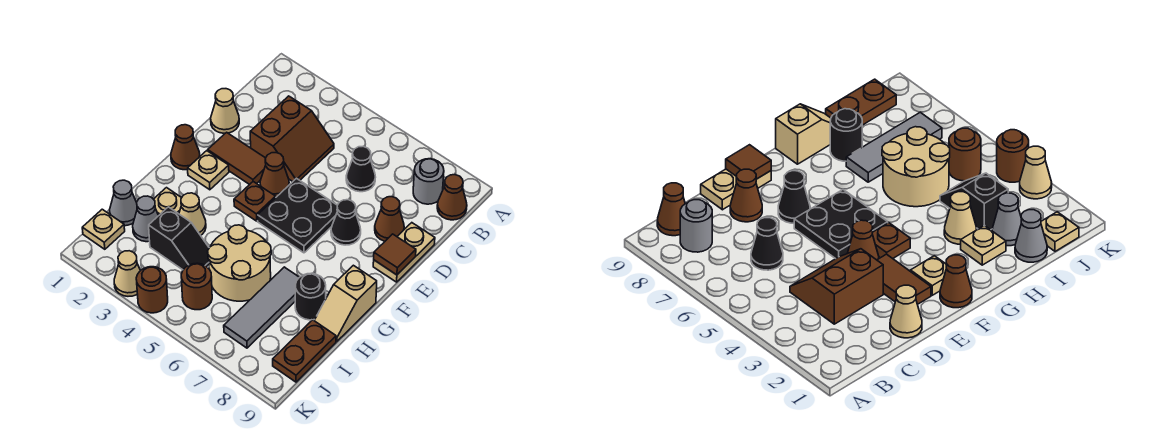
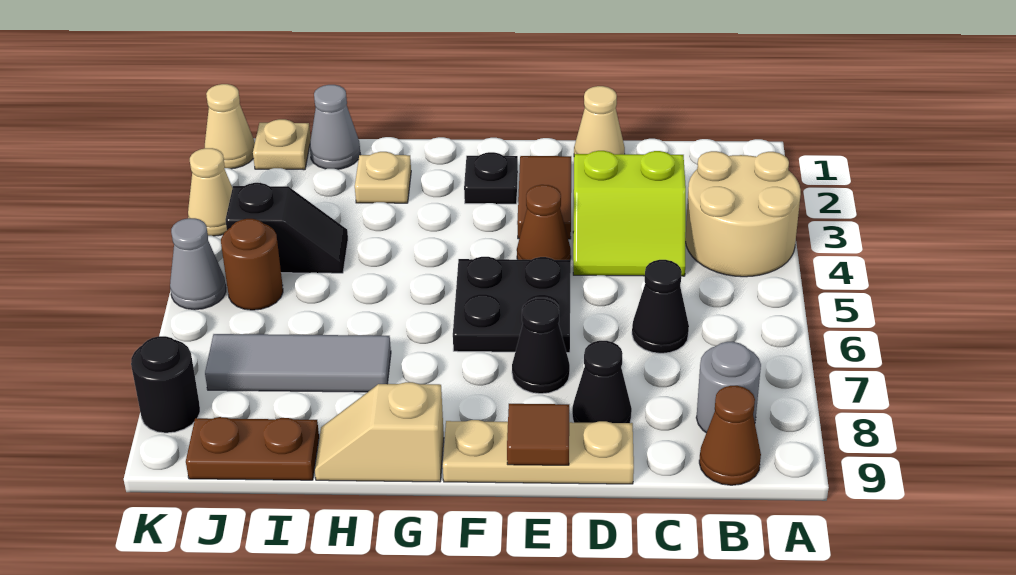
brown 2x2 slope [250,96,334,182] -> lime 2x2 slope [573,151,686,276]
brown 1x1 cone [375,197,404,241] -> black 1x1 cone [572,341,632,423]
tan 1x2 plate [373,223,435,282] -> tan 1x3 plate [443,420,634,484]
brown 1x1 cone [171,125,200,170] -> none
tan 1x1 plate [188,151,229,190] -> black 1x1 plate [464,152,518,204]
brown 1x1 plate [234,182,276,221] -> none
tan 1x1 cone [179,193,206,235] -> tan 1x1 cone moved to [205,84,255,169]
tan 2x2 round brick [208,225,271,301] -> tan 2x2 round brick moved to [685,151,801,277]
black 1x1 round brick [295,273,326,320] -> black 1x1 round brick moved to [131,336,200,433]
grey 1x1 cone [133,196,158,242] -> grey 1x1 cone moved to [170,218,226,310]
black 1x2 slope [149,207,209,270] -> black 1x2 slope turned to [226,183,348,273]
brown 1x1 round brick [136,267,168,313] -> none

